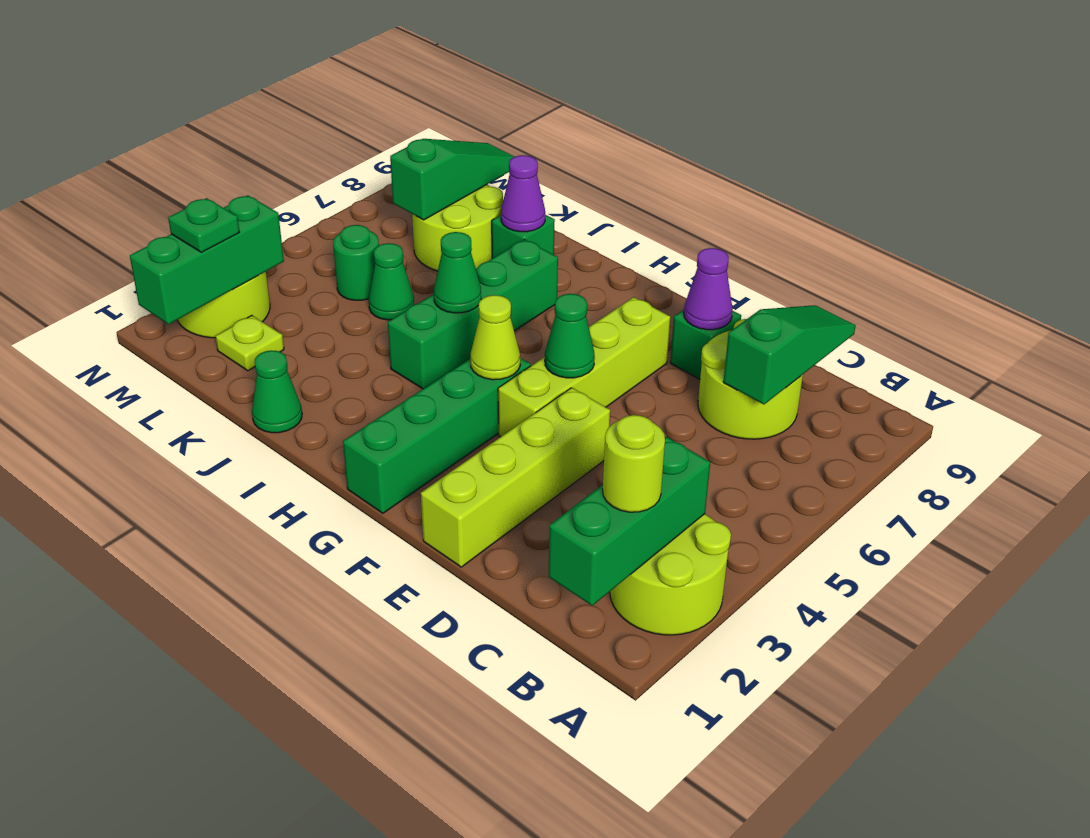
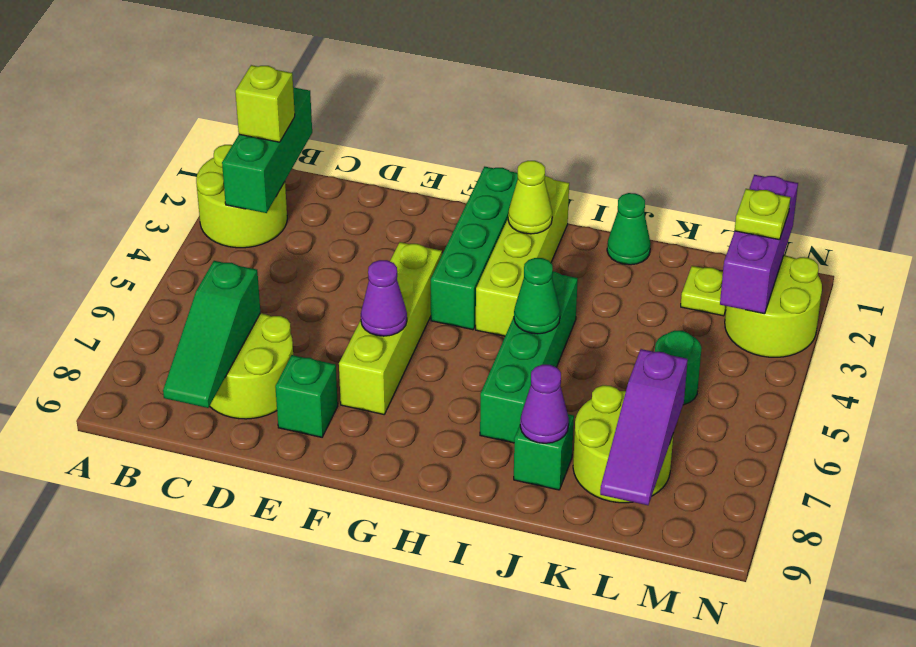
lime 1x1 round brick [603,415,665,512] -> lime 1x1 brick [235,65,295,142]
lime 1x4 brick [421,388,610,567] -> lime 1x4 brick moved to [476,176,569,336]
purple 1x1 cone [684,248,733,330] -> purple 1x1 cone moved to [361,260,407,336]
green 1x1 cone [545,294,595,378] -> none
lime 1x1 cone [471,295,520,380] -> lime 1x1 cone moved to [508,161,552,234]
green 1x1 cone [369,243,414,320] -> none
green 1x3 slope [390,139,514,220] -> purple 1x3 slope [600,349,688,505]
green 1x3 brick [130,195,284,324] -> purple 1x3 brick [720,175,798,314]
green 1x1 plate [168,198,239,252] -> lime 1x1 plate [735,189,790,240]

